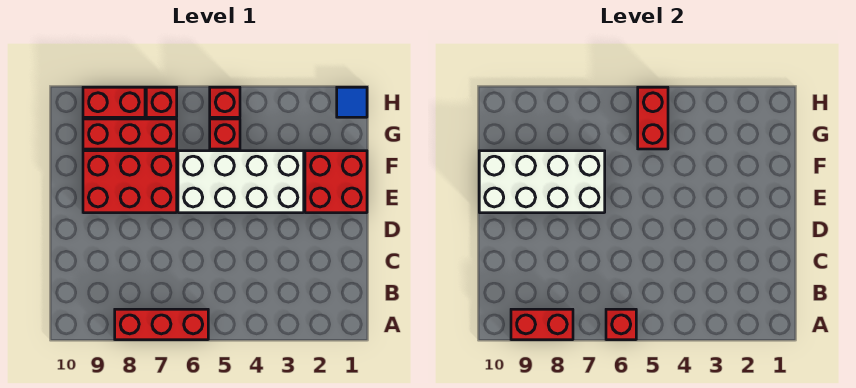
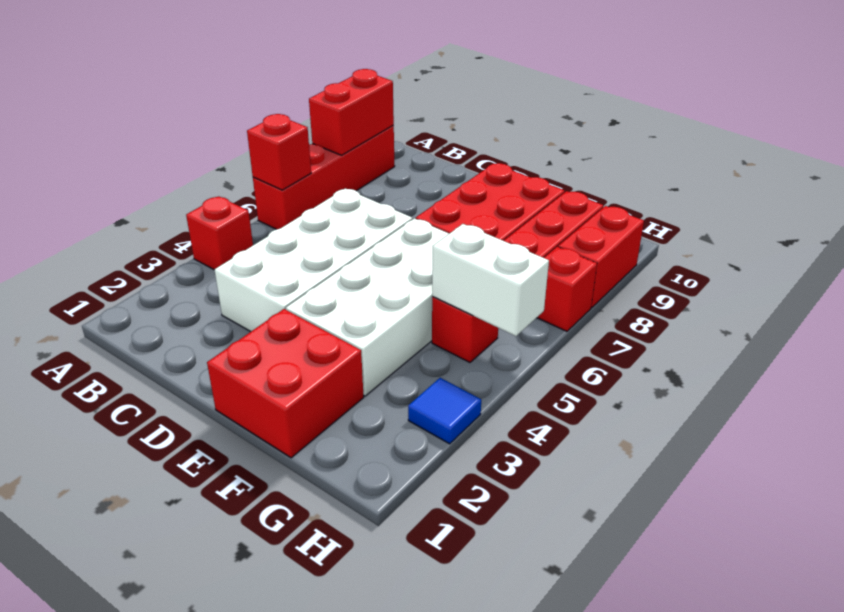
red 1x3 brick [115,309,208,340] -> red 1x4 brick [253,126,395,229]
white 2x4 brick [479,151,605,213] -> white 2x4 brick moved to [214,189,413,332]
red 1x2 brick [638,87,668,149] -> white 1x2 brick [432,224,549,336]
blue 1x1 tile [337,87,367,117] -> blue 1x1 tile moved to [408,378,481,444]
red 1x1 brick [210,87,240,117] -> red 1x1 brick moved to [186,196,253,269]

